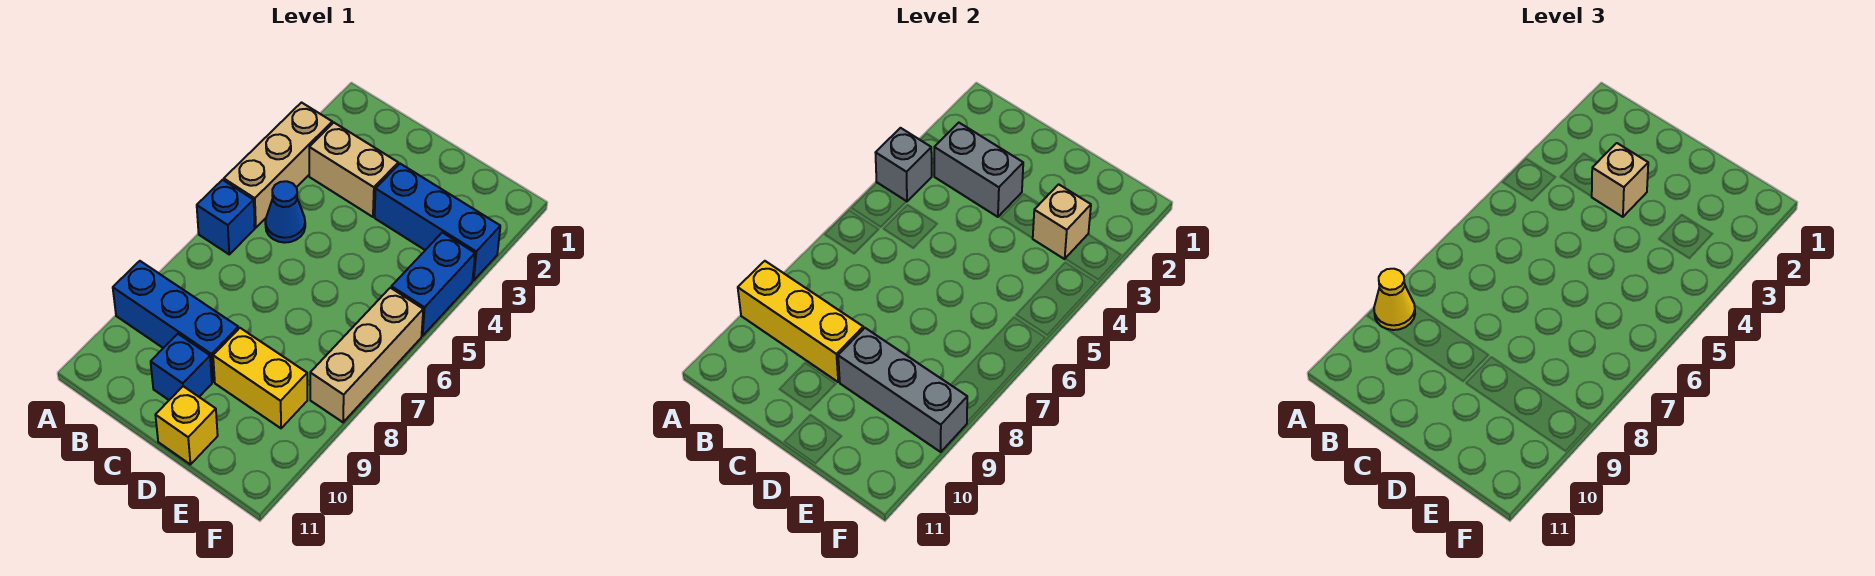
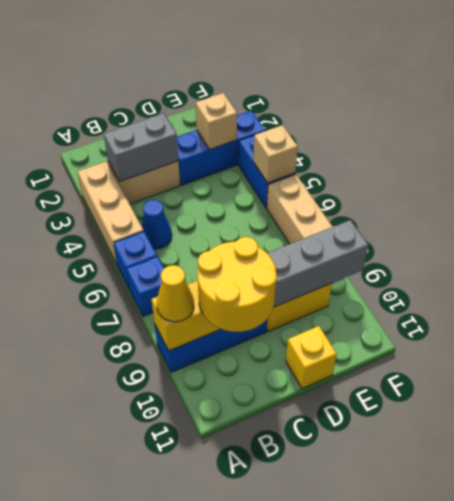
grey 1x1 brick [875,128,932,202] -> none
none -> yellow 2x2 round brick [198,237,277,332]
tan 1x1 brick [1591,143,1648,217] -> tan 1x1 brick moved to [253,125,298,183]
blue 1x1 brick [151,334,212,400] -> blue 1x1 brick moved to [127,256,164,316]

